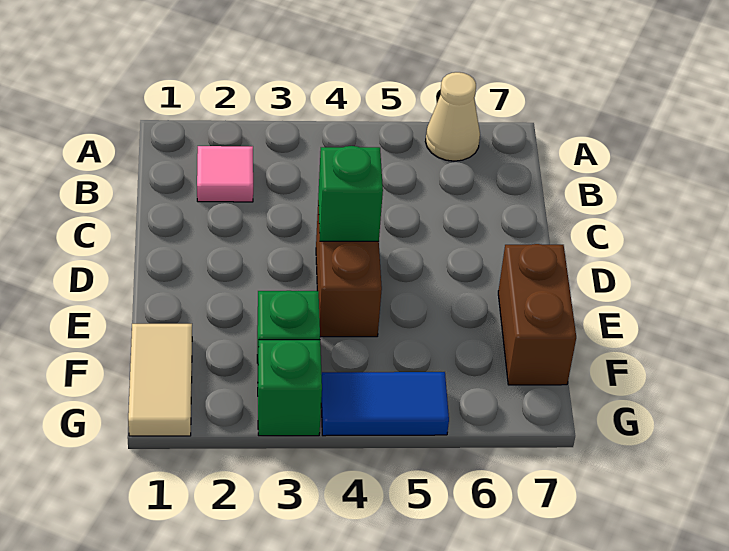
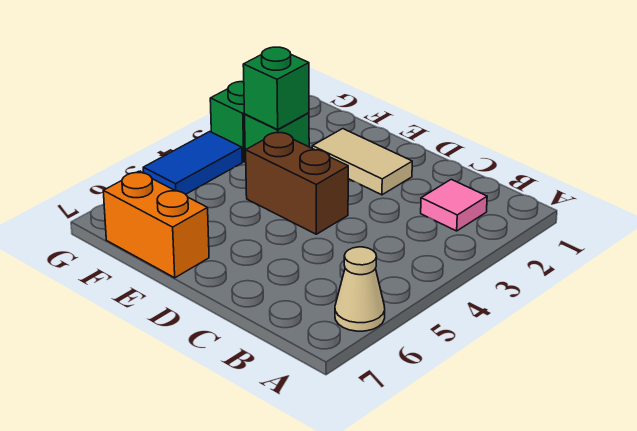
green 1x1 brick [318,146,383,241] -> green 1x1 brick moved to [243,47,309,130]
brown 1x2 brick [498,244,576,385] -> orange 1x2 brick [103,172,209,278]
tan 1x2 tile [128,324,192,436] -> tan 1x2 tile moved to [312,129,412,195]

